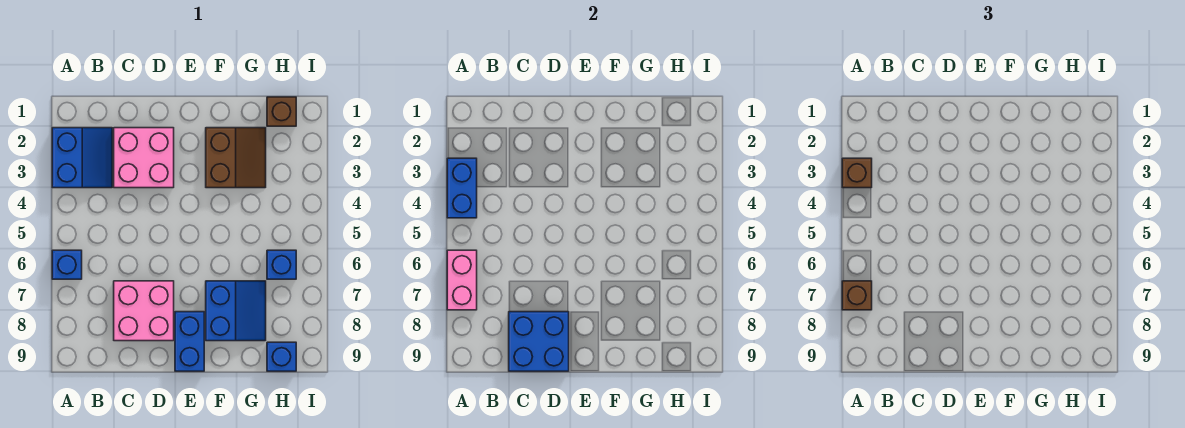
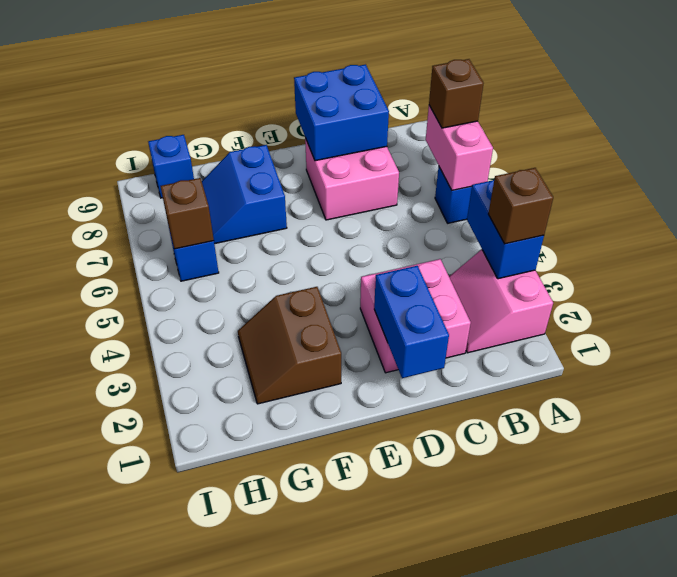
blue 2x2 slope [52,128,112,188] -> pink 2x2 slope [449,250,553,353]
blue 1x2 brick [175,312,204,371] -> blue 1x2 brick moved to [374,266,449,378]
brown 1x1 brick [267,97,296,126] -> brown 1x1 brick moved to [161,178,214,249]

